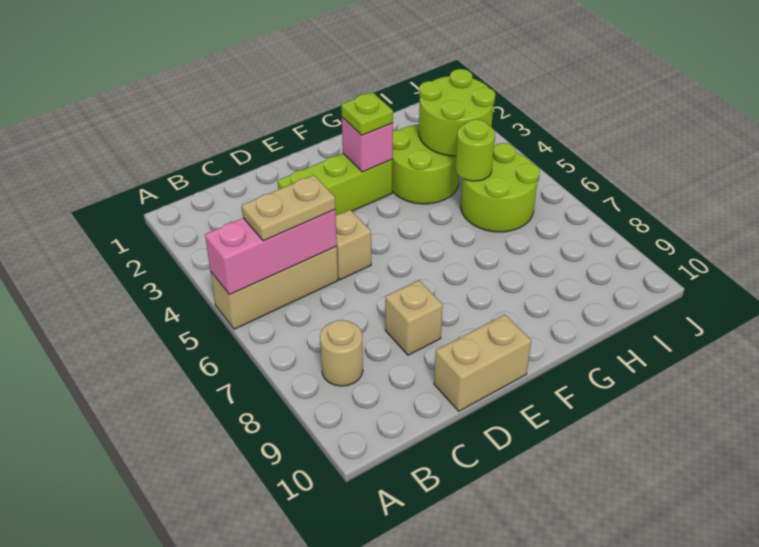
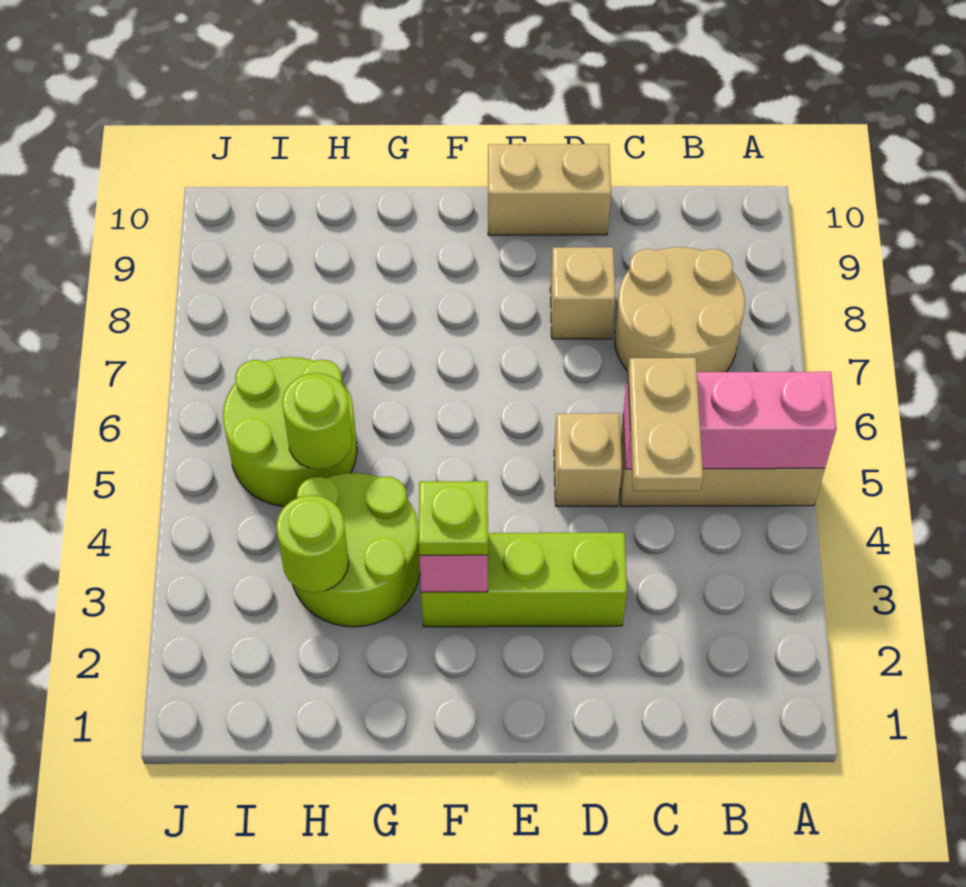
tan 1x2 plate [242,175,335,241] -> tan 1x2 plate turned to [628,358,703,491]
tan 1x1 round brick [320,320,363,386] -> tan 2x2 round brick [614,247,745,372]
lime 2x2 round brick [419,69,495,156] -> lime 1x1 round brick [276,495,349,592]

